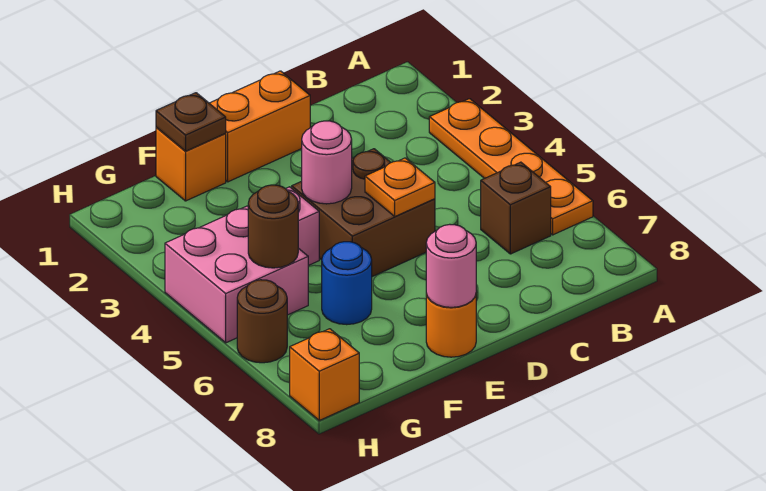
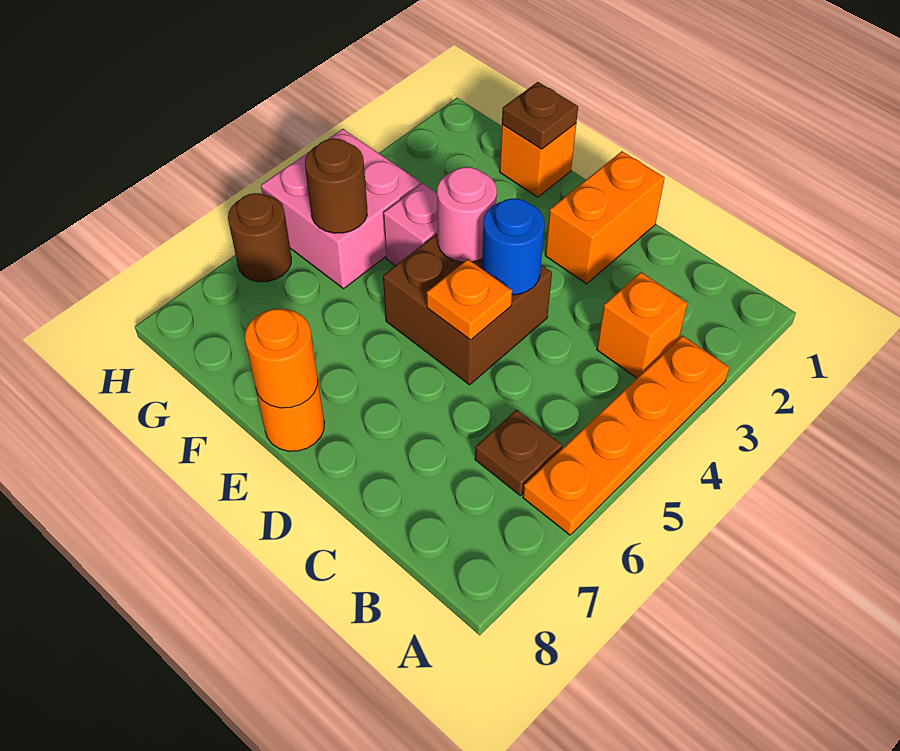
brown 1x1 brick [481,162,551,254] -> brown 1x1 plate [475,410,562,496]
orange 1x2 brick [209,71,310,182] -> orange 1x2 brick turned to [545,151,665,284]
pink 1x1 round brick [426,224,476,307] -> orange 1x1 round brick [245,309,318,408]
blue 1x1 round brick [322,242,372,325] -> blue 1x1 round brick moved to [482,198,545,295]
orange 1x1 brick [290,329,359,420] -> orange 1x1 brick moved to [597,272,688,378]

